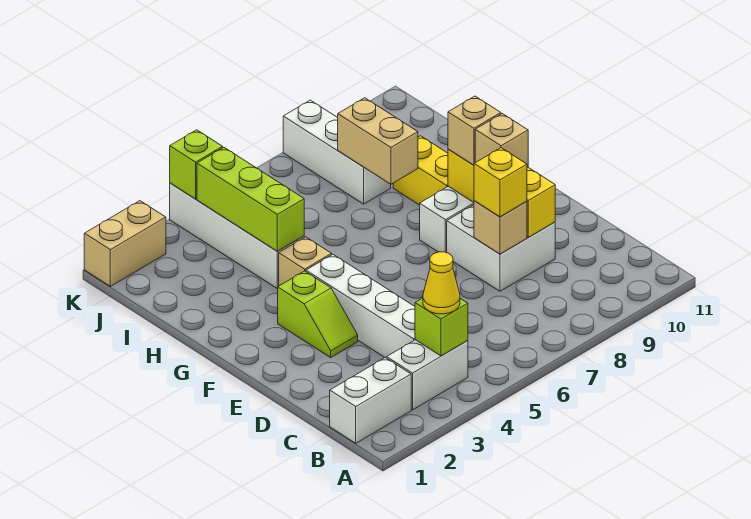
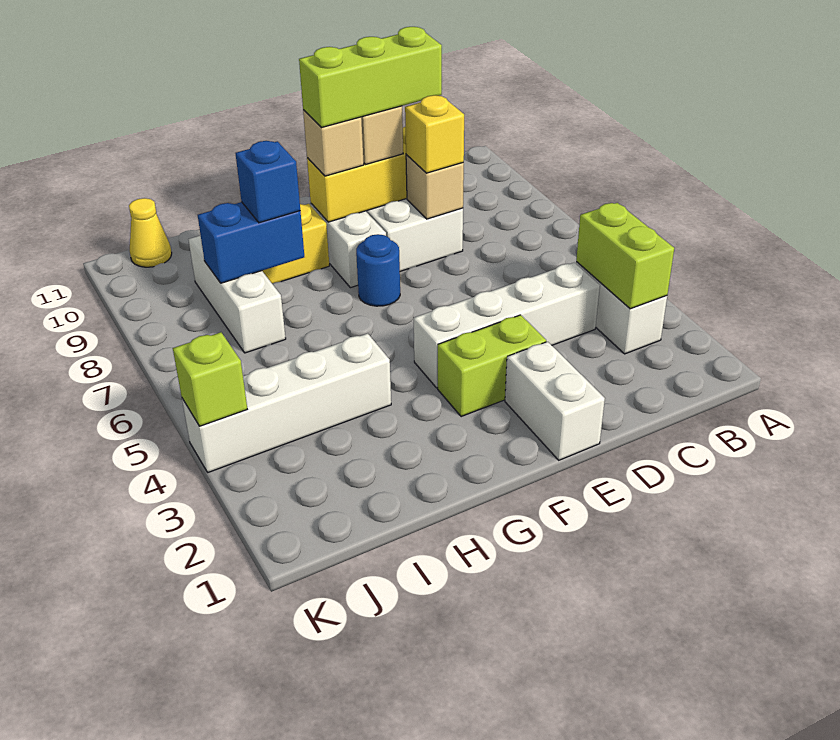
white 1x2 brick [330,358,411,443] -> white 1x2 brick moved to [505,342,605,460]
lime 1x1 brick [415,298,468,356] -> lime 1x2 brick [576,203,674,309]
yellow 1x1 cone [423,252,460,314] -> yellow 1x1 cone moved to [129,198,172,267]
lime 1x2 slope [277,271,358,357] -> lime 1x2 brick [438,315,546,417]
none -> blue 1x1 round brick [356,234,400,306]
tan 1x1 brick [279,237,332,286] -> none
lime 1x3 brick [197,147,304,251] -> lime 1x3 brick moved to [299,27,442,128]
tan 1x2 brick [338,98,418,184] -> blue 1x2 brick [198,202,304,283]
none -> blue 1x1 brick [235,141,300,223]
white 1x3 brick [283,100,391,204] -> white 1x3 brick turned to [188,235,286,353]
tan 1x2 brick [84,201,166,286] -> none

